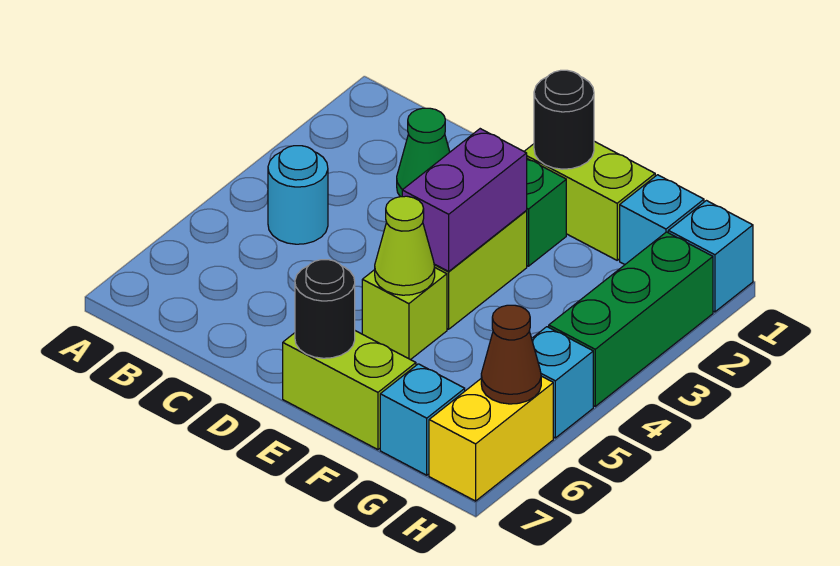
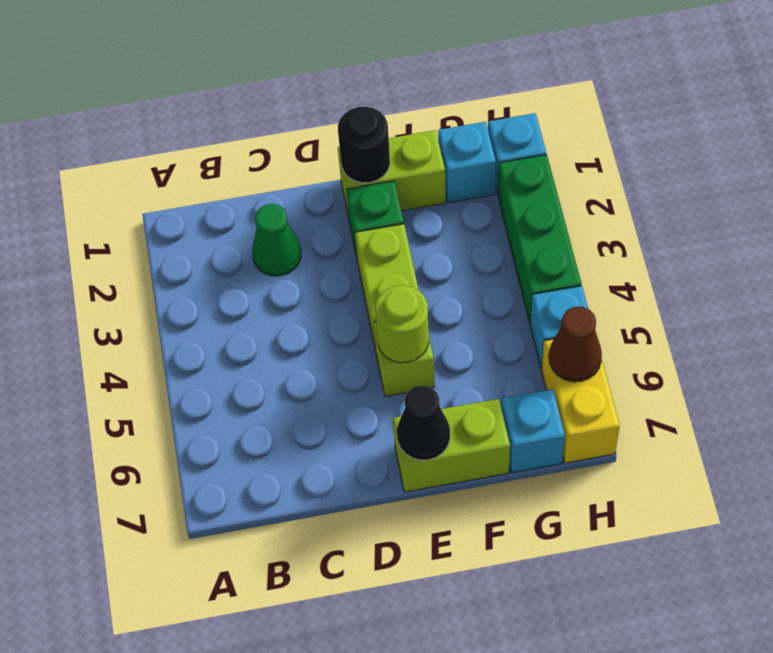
cyan 1x1 round brick [268,146,328,244] -> none
purple 1x2 brick [402,129,527,271] -> none
lime 1x1 cone [375,196,435,295] -> lime 1x1 round brick [375,285,429,363]
black 1x1 round brick [295,260,355,358] -> black 1x1 cone [397,386,450,460]

